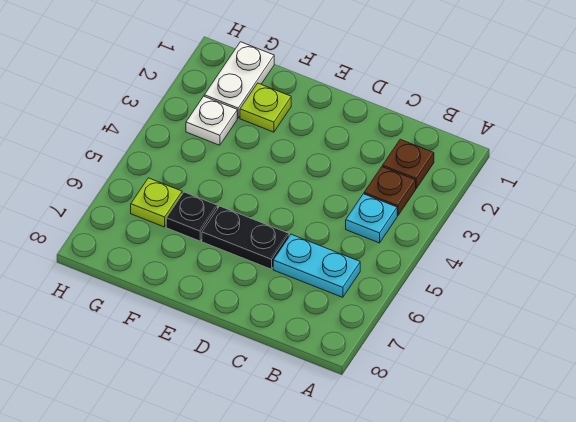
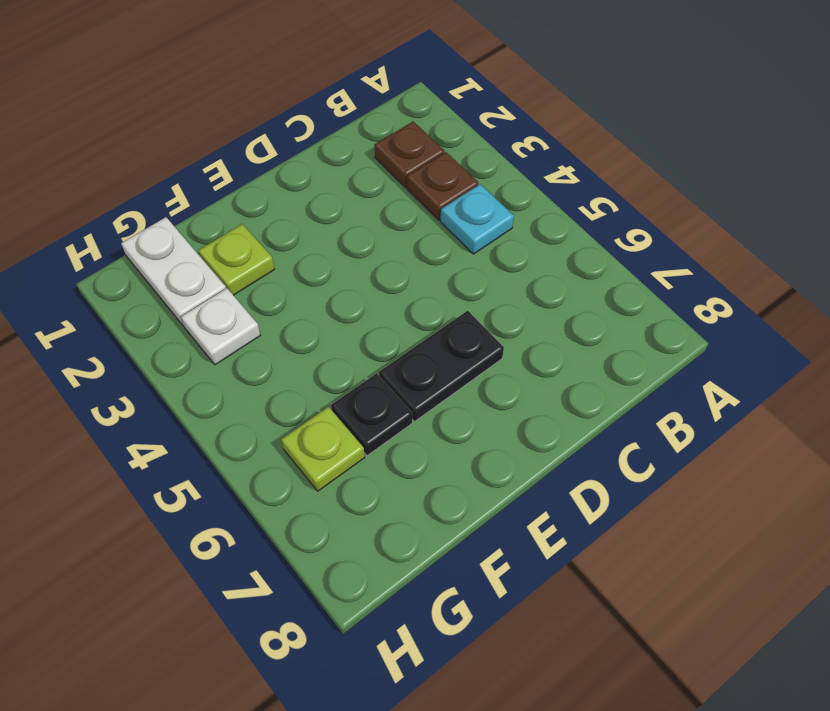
cyan 1x2 plate [273,234,360,297] -> none

